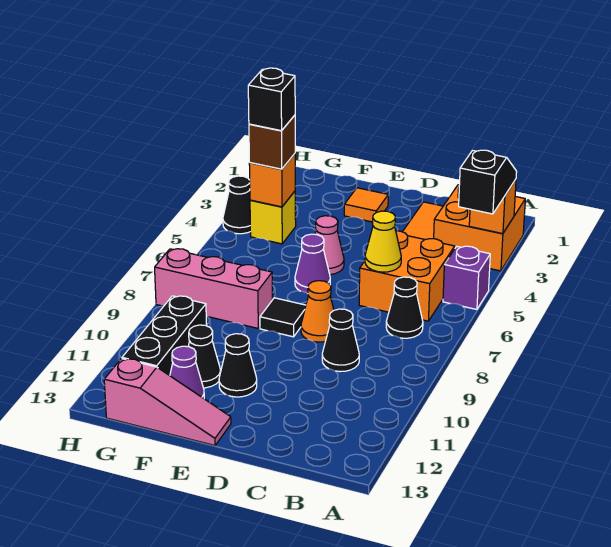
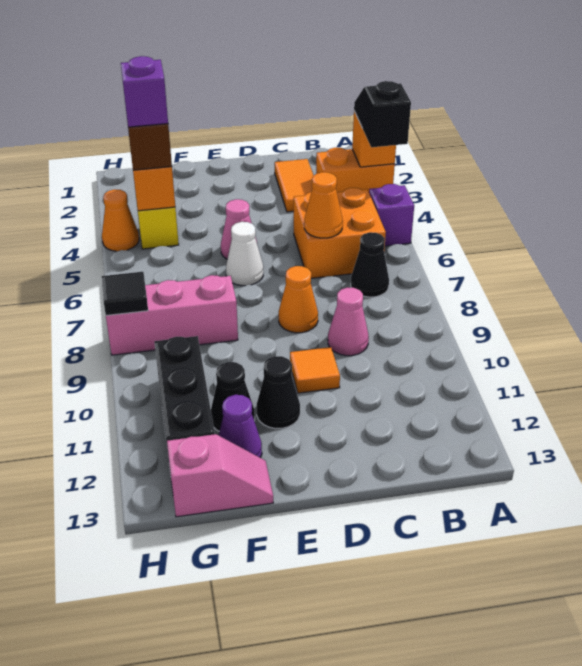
orange 2x2 brick [434,185,525,271] -> orange 1x2 brick [316,148,395,192]
yellow 1x1 cone [365,211,401,272] -> orange 1x1 cone [304,172,343,238]
black 1x1 cone [322,309,359,372] -> pink 1x1 cone [328,288,369,356]
orange 1x1 tile [344,188,388,222] -> orange 1x1 tile moved to [290,347,340,393]
purple 1x1 cone [295,234,330,293] -> white 1x1 cone [226,222,263,286]
black 1x1 tile [260,298,306,337] -> black 1x1 tile moved to [102,272,148,315]
pink 1x3 slope [104,359,231,446] -> pink 1x2 slope [167,434,273,517]
black 1x1 brick [248,68,295,131] -> purple 1x1 brick [121,56,168,127]
black 1x1 cone [223,176,250,234] -> orange 1x1 cone [102,190,139,251]

